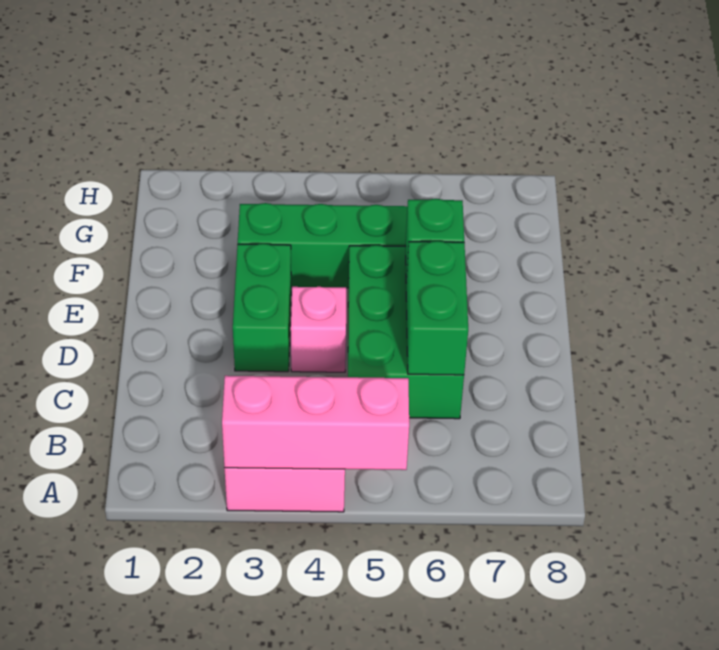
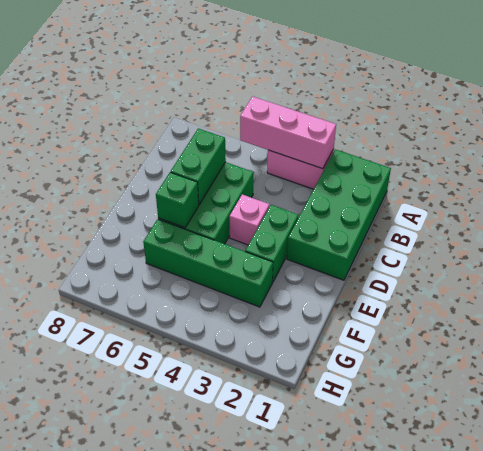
none -> green 2x4 brick [287,149,391,280]

